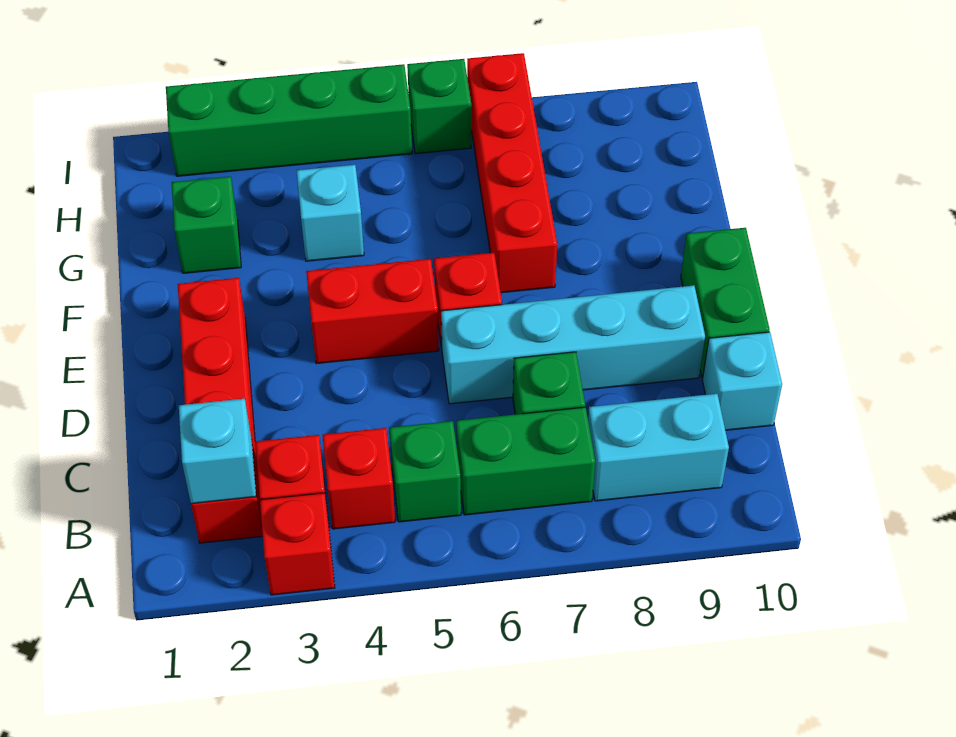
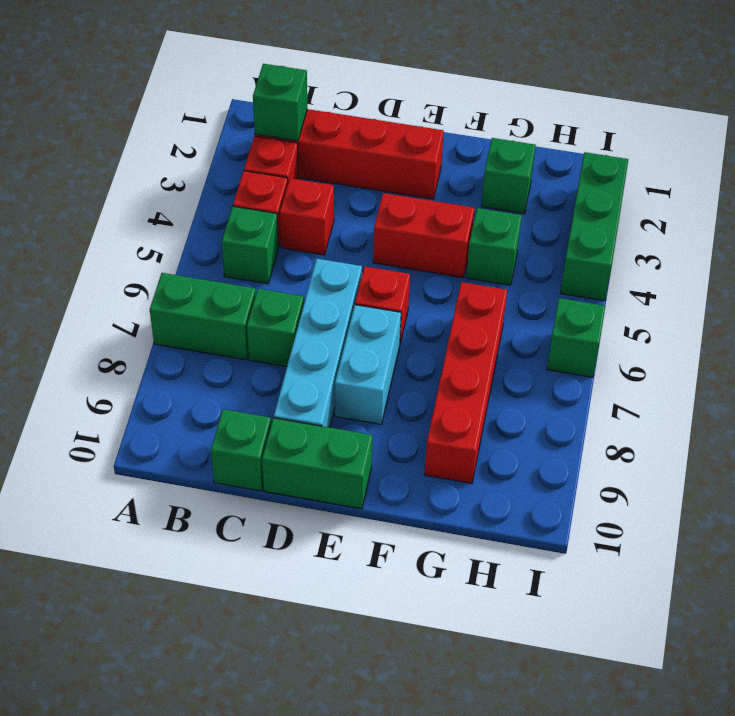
red 1x1 brick [260,493,335,595] -> red 1x1 brick moved to [280,178,334,255]
cyan 1x1 brick [179,399,256,504] -> green 1x1 brick [253,64,307,141]
green 1x2 brick [456,407,595,515] -> green 1x2 brick turned to [150,273,256,360]
cyan 1x2 brick [588,394,729,501] -> cyan 1x2 brick moved to [335,305,401,424]
cyan 1x1 brick [702,332,782,430] -> green 1x1 brick [211,409,271,491]
red 1x2 brick [306,259,439,364] -> red 1x2 brick turned to [373,193,474,278]
red 1x4 brick [467,53,557,293] -> red 1x4 brick turned to [424,282,507,483]
cyan 1x1 brick [296,165,364,261] -> green 1x1 brick [466,208,522,285]
green 1x4 brick [166,64,412,176] -> green 1x3 brick [560,152,628,301]

